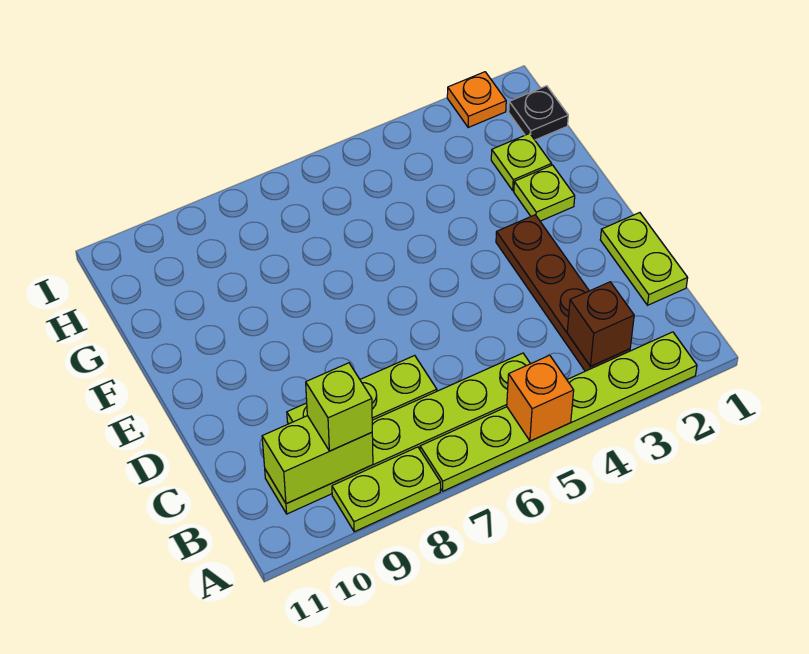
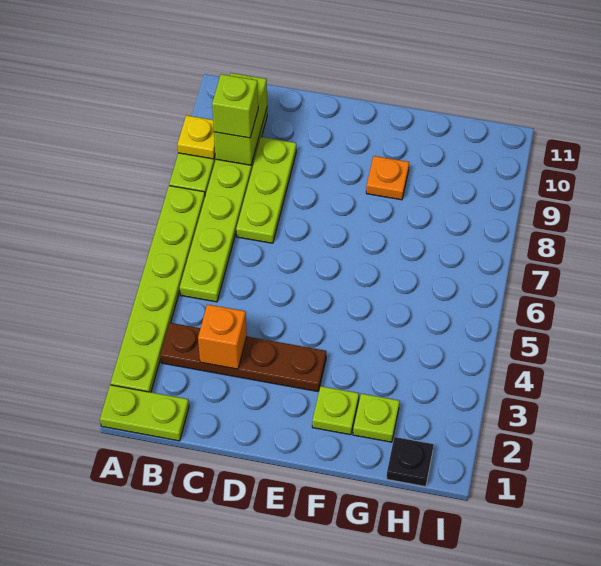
orange 1x1 brick [507,355,574,441] -> orange 1x1 brick moved to [198,304,247,369]
none -> yellow 1x1 plate [177,115,215,159]
brown 1x1 brick [567,282,634,366] -> none
lime 1x2 plate [600,213,688,305] -> lime 1x2 plate moved to [100,385,189,441]
orange 1x1 plate [447,72,506,128] -> orange 1x1 plate moved to [366,156,409,200]

